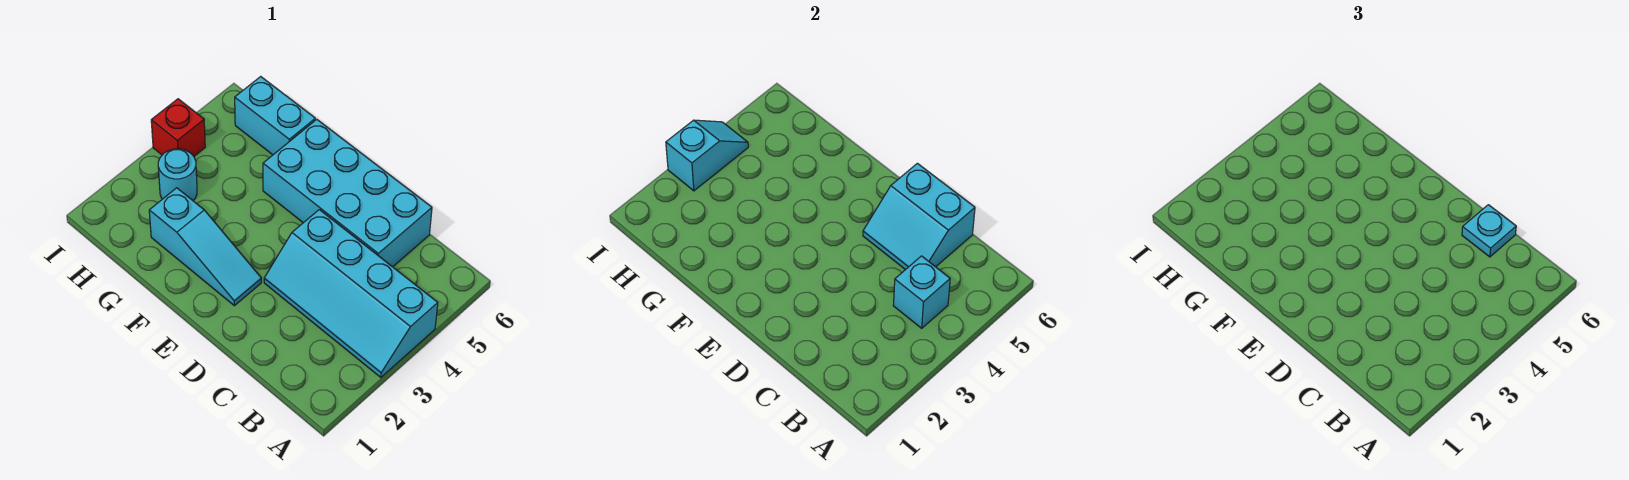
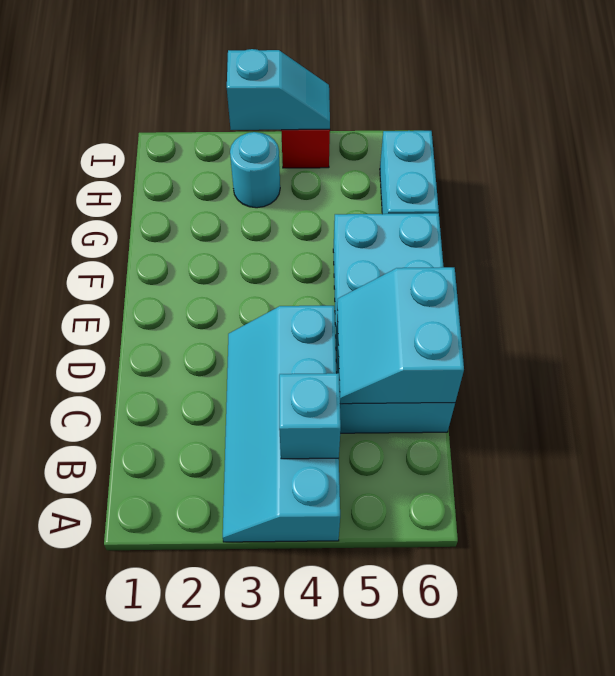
cyan 1x1 plate [1462,205,1516,257] -> none
cyan 1x3 slope [149,188,261,306] -> none

